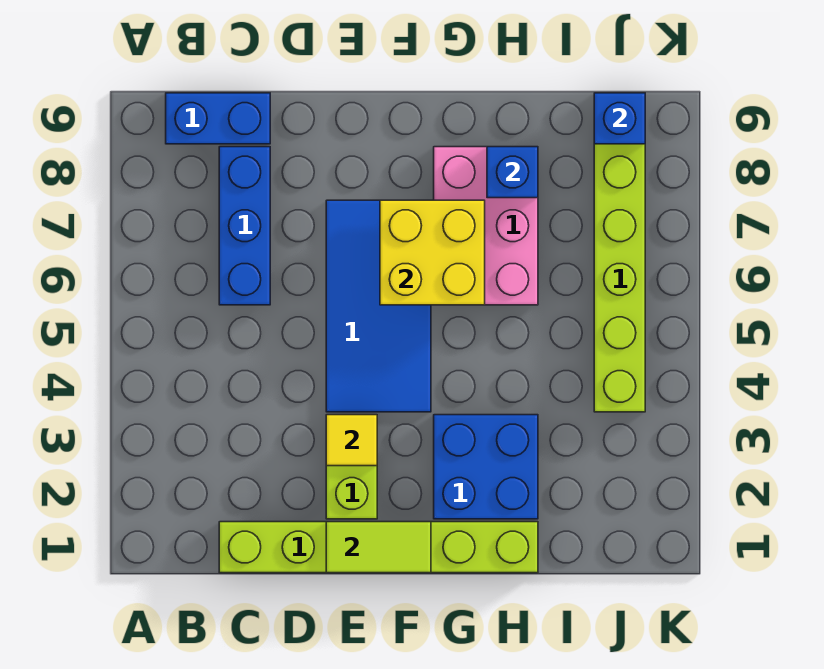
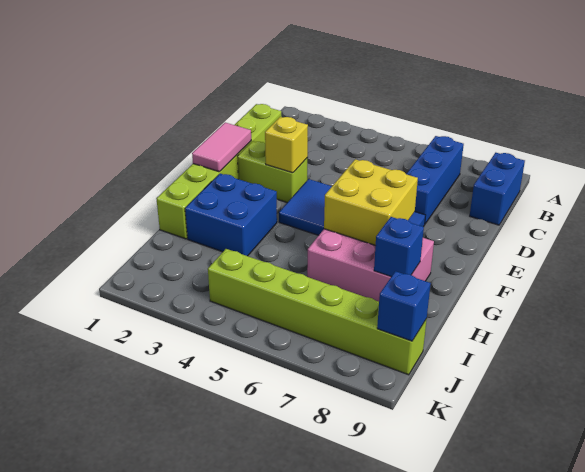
blue 1x3 brick [219,147,270,305] -> blue 1x3 brick turned to [407,136,464,224]
lime 1x2 tile [326,522,431,573] -> pink 1x2 tile [192,123,251,172]
yellow 1x1 tile [326,415,377,466] -> yellow 1x1 brick [265,117,308,173]

